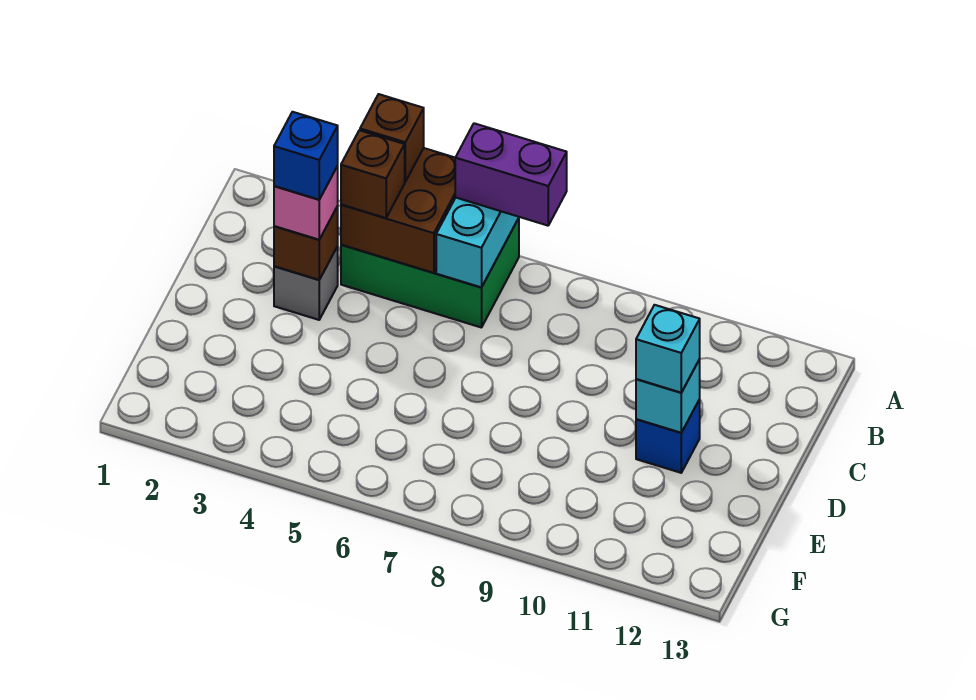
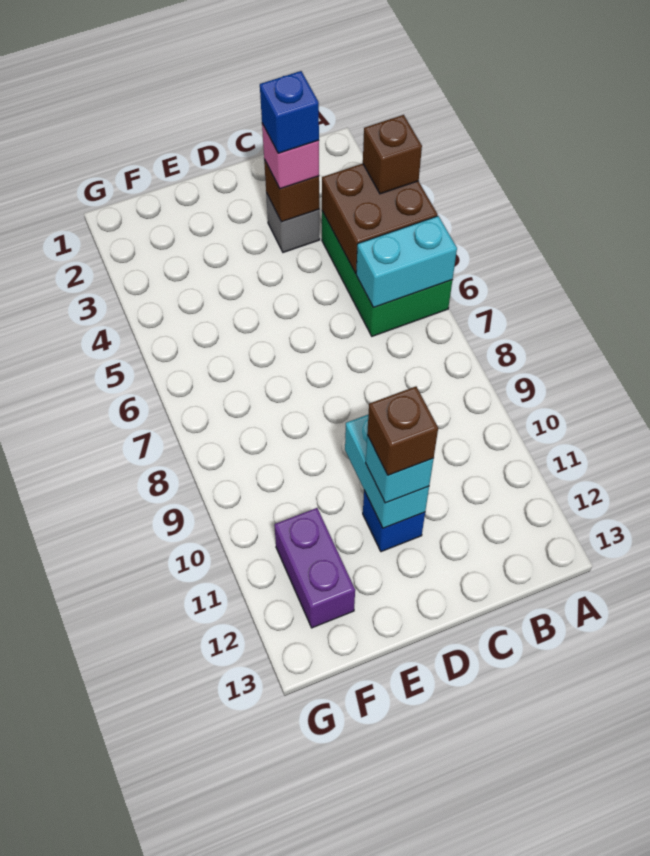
purple 1x2 brick [455,123,567,226] -> purple 1x2 brick moved to [274,508,355,628]
brown 1x1 brick [341,130,405,218] -> brown 1x1 brick moved to [367,386,438,475]
cyan 1x1 brick [636,359,700,433] -> cyan 1x2 brick [345,415,429,528]

